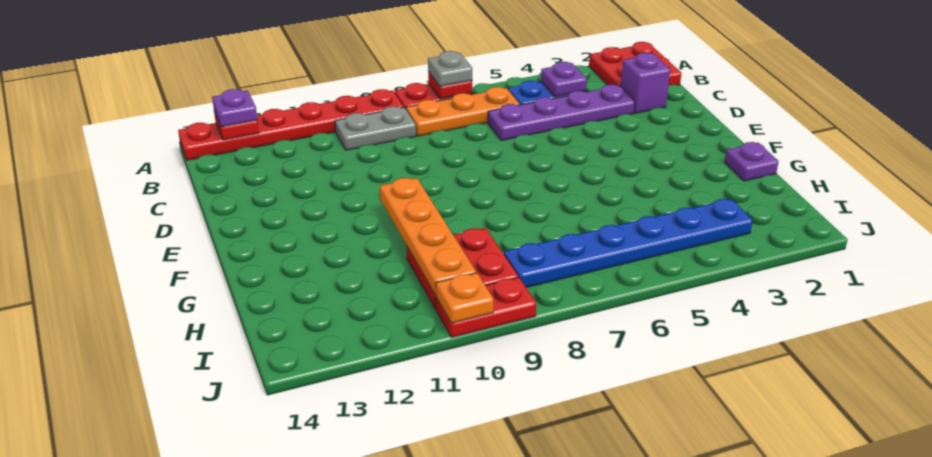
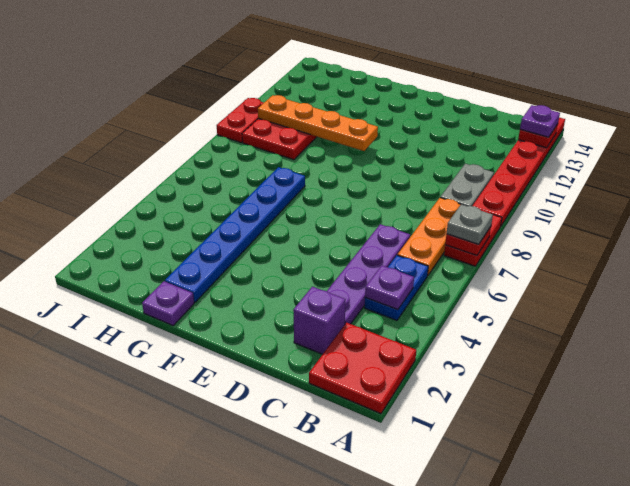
blue 1x6 plate [504,199,753,287] -> blue 1x6 plate moved to [165,167,305,302]
orange 1x1 plate [436,273,493,323] -> none

